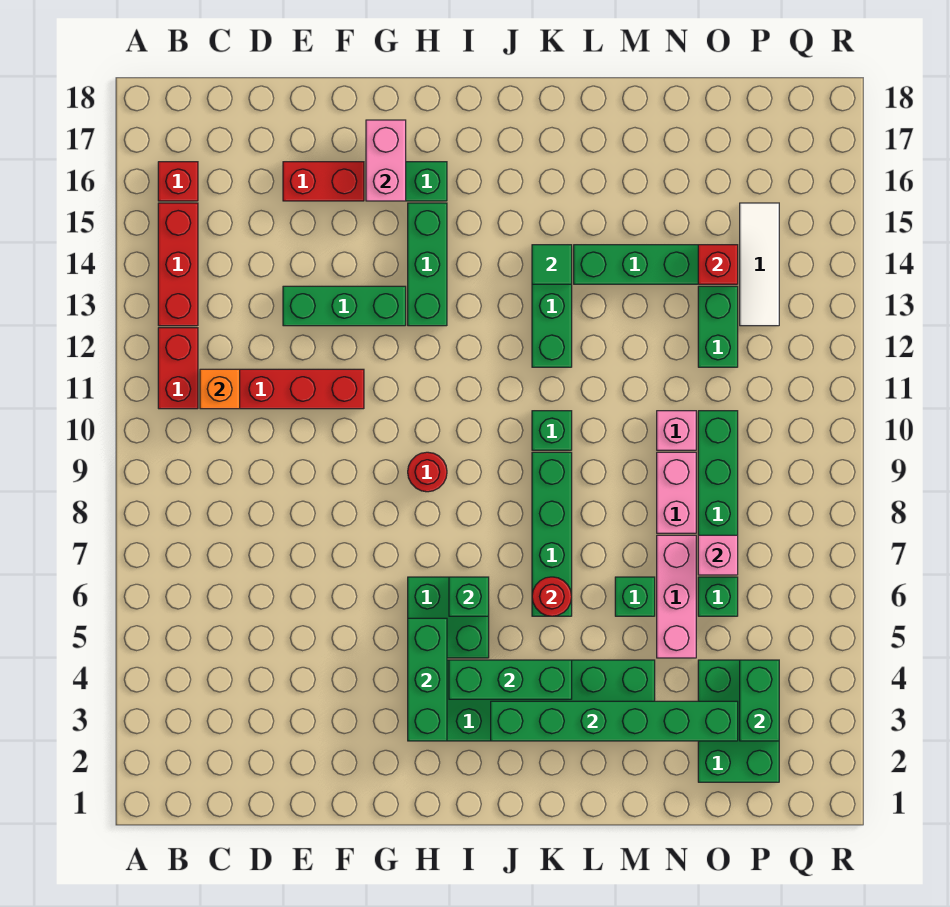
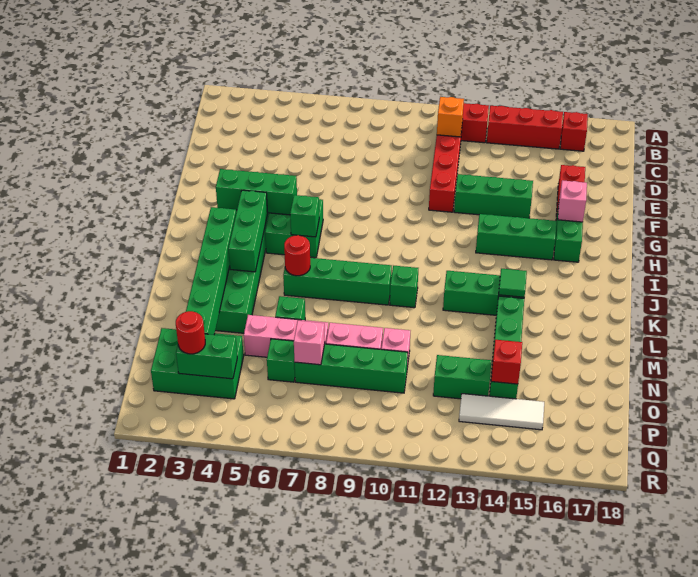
green 1x3 brick [283,286,406,326] -> green 1x3 brick turned to [454,174,533,218]
pink 1x2 brick [366,120,406,201] -> pink 1x1 brick [558,180,587,222]
red 1x1 round brick [408,452,447,492] -> red 1x1 round brick moved to [176,311,205,354]

